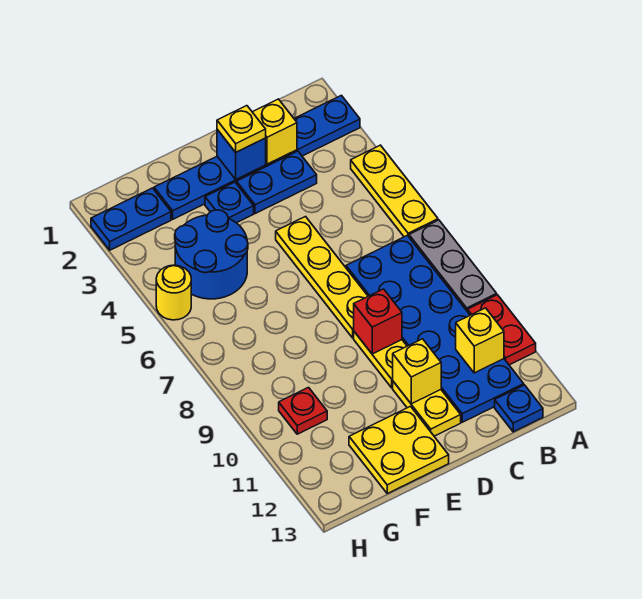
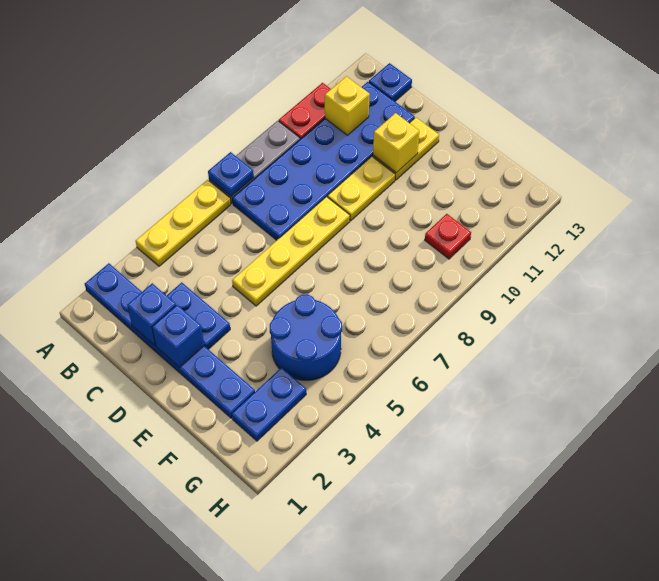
yellow 1x1 brick [253,99,297,164] -> blue 1x1 brick [127,283,176,346]
yellow 1x1 plate [217,106,266,152] -> none
red 1x1 brick [354,289,402,354] -> none
blue 1x1 plate [205,182,254,223] -> blue 1x1 plate moved to [208,152,254,196]
yellow 2x2 plate [349,406,449,494] -> none
blue 1x2 plate [91,188,171,250] -> blue 1x2 plate turned to [232,368,306,441]
yellow 1x1 round brick [156,265,191,320] -> none

